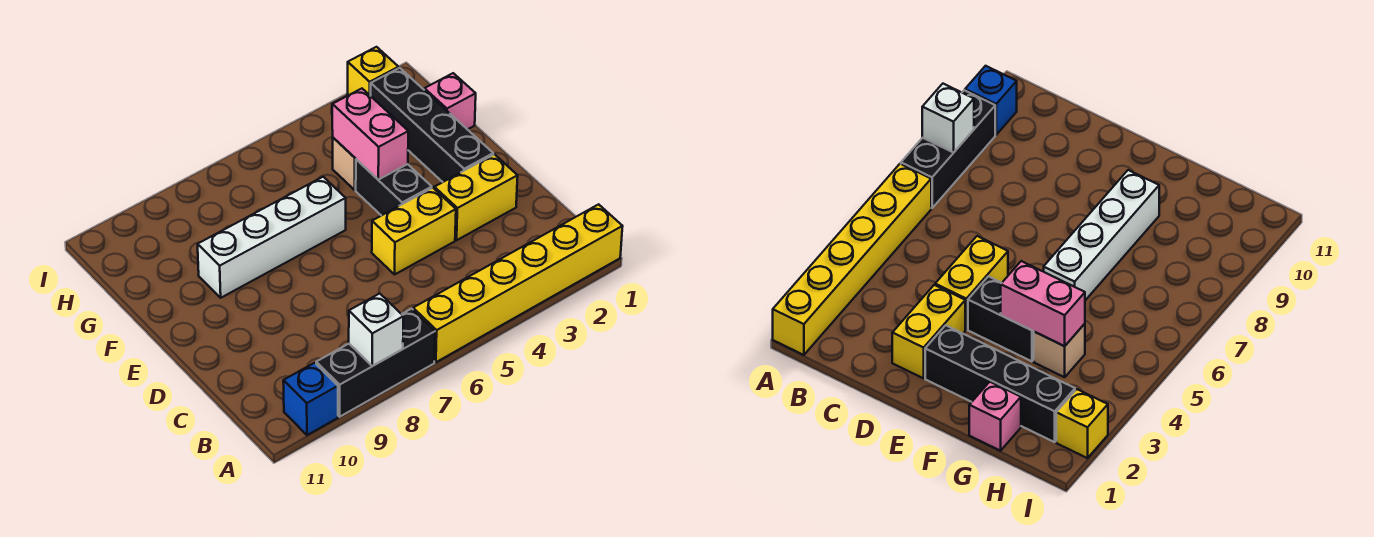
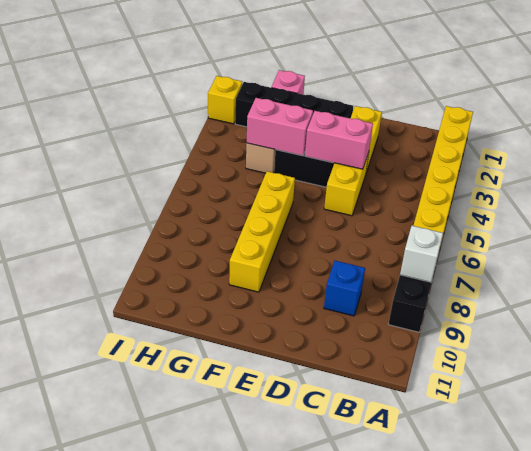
blue 1x1 brick [283,363,338,435] -> blue 1x1 brick moved to [324,261,365,316]
none -> pink 1x2 brick [305,111,373,169]
white 1x4 brick [198,177,346,298] -> yellow 1x4 brick [229,171,295,292]

